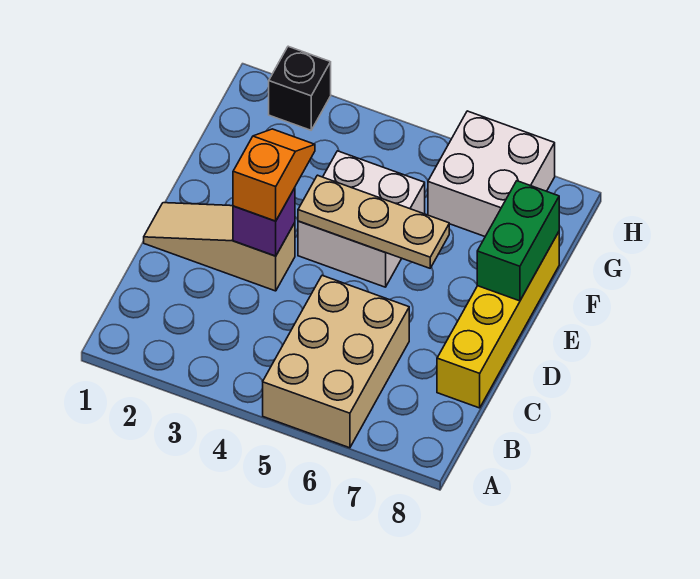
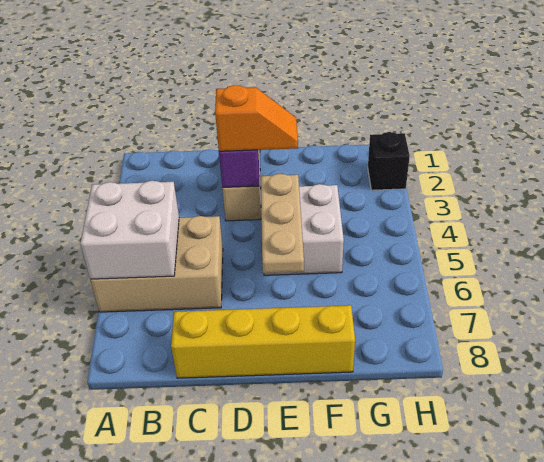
green 1x2 brick [477,181,559,301] -> none
white 2x2 brick [428,111,555,236] -> white 2x2 brick moved to [80,181,179,279]

